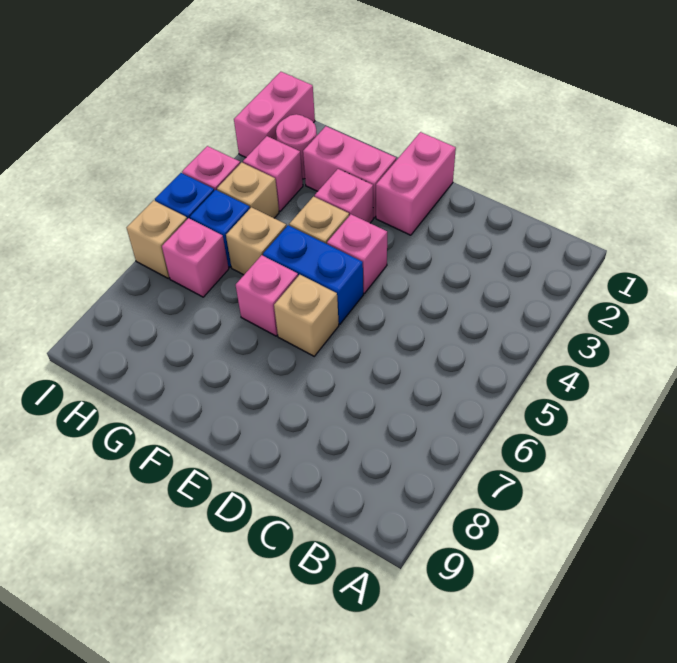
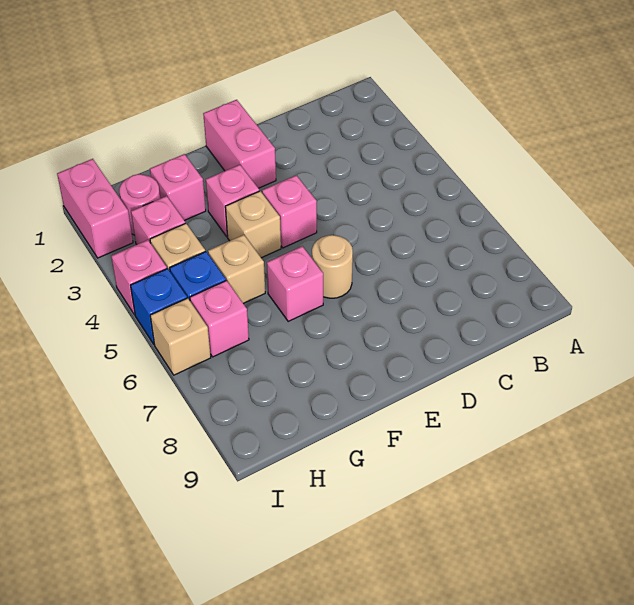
blue 1x2 brick [263,225,363,324] -> none
tan 1x1 brick [274,275,339,356] -> tan 1x1 round brick [312,235,353,298]
pink 1x2 brick [303,126,396,218] -> pink 1x1 brick [150,154,206,221]

